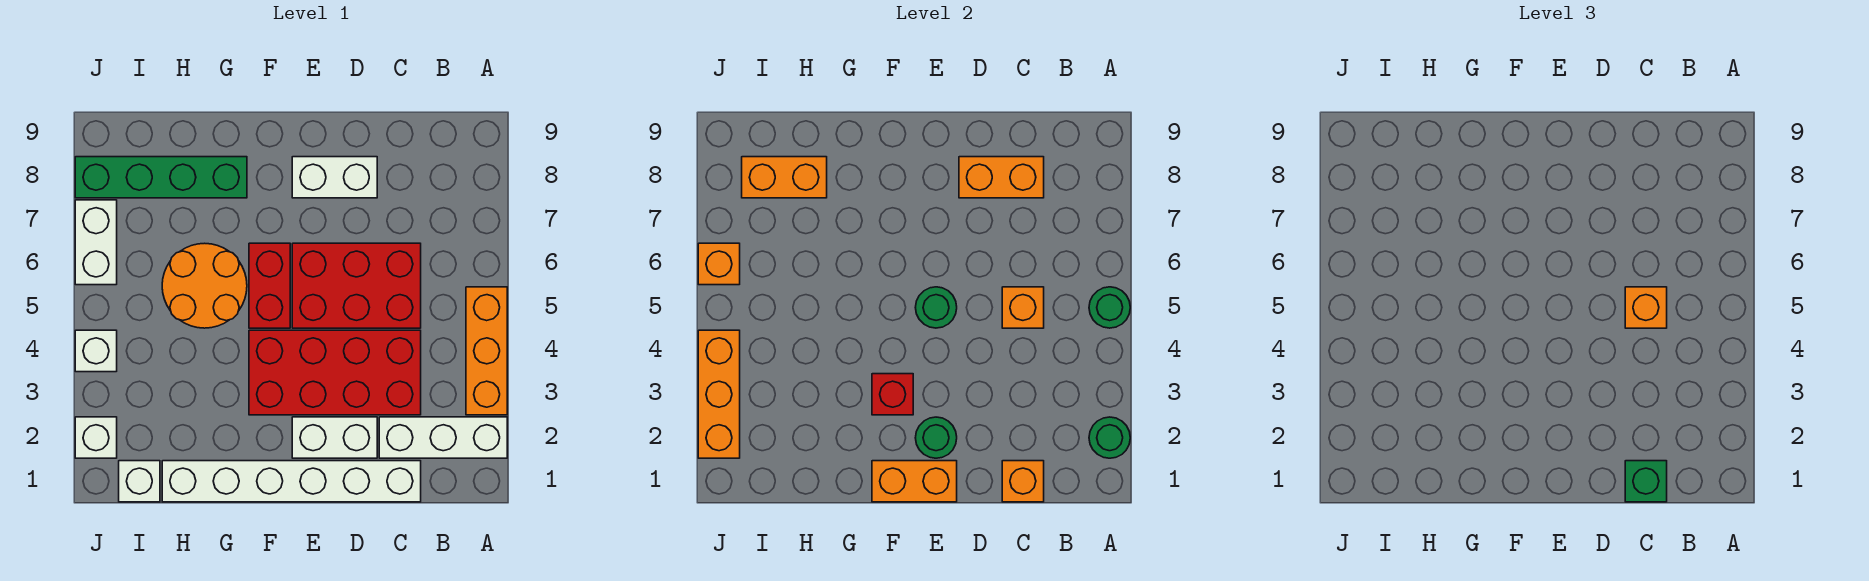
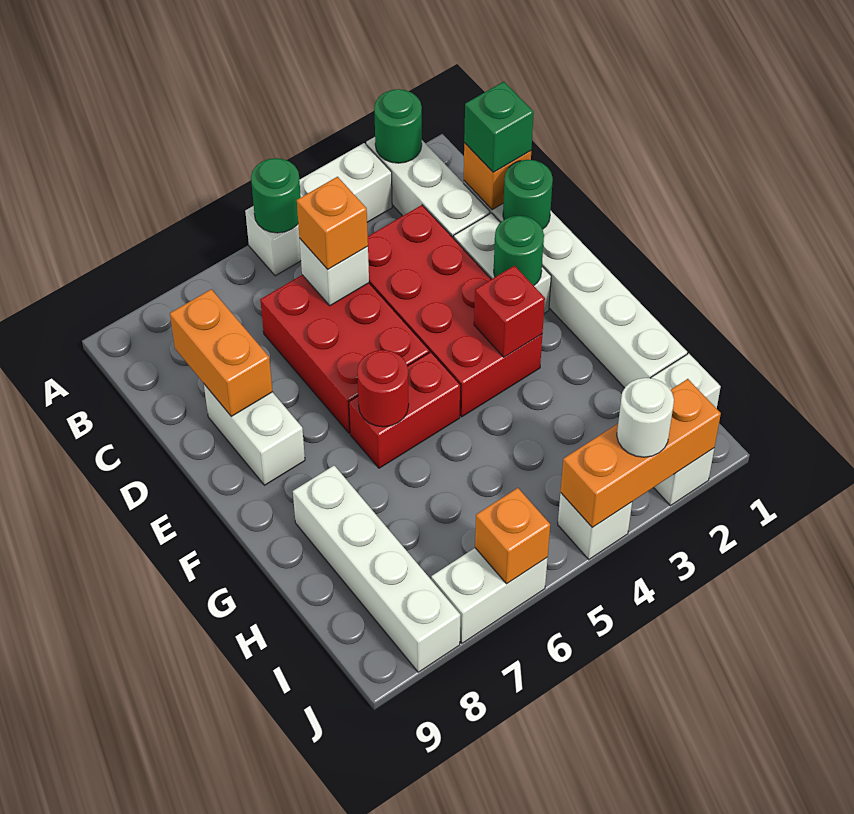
orange 1x3 brick [466,287,507,415] -> white 1x3 brick [245,143,392,276]
orange 1x1 brick [1002,287,1044,328] -> white 1x1 brick [299,238,369,306]
orange 1x2 brick [872,461,957,502] -> none
green 1x1 round brick [915,287,957,328] -> green 1x1 round brick moved to [503,160,553,229]
none -> red 1x1 round brick [357,350,409,427]
orange 2x2 round brick [162,243,247,328] -> none
green 1x4 brick [75,157,247,198] -> white 1x4 brick [293,466,460,672]
orange 1x2 brick [742,157,827,198] -> none
none -> white 1x1 round brick [617,378,674,457]

